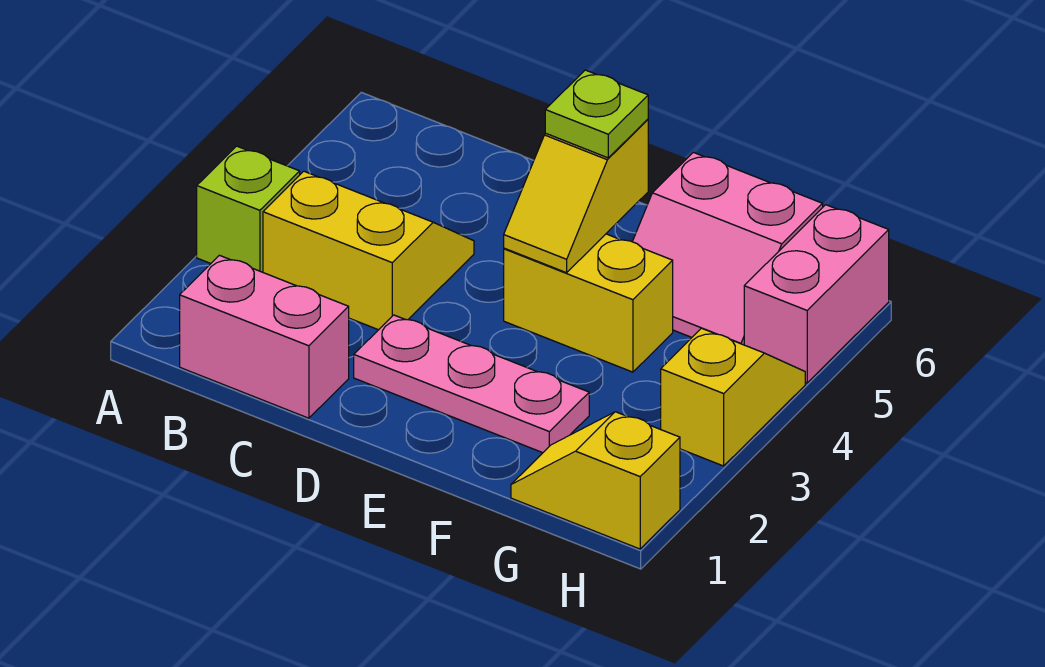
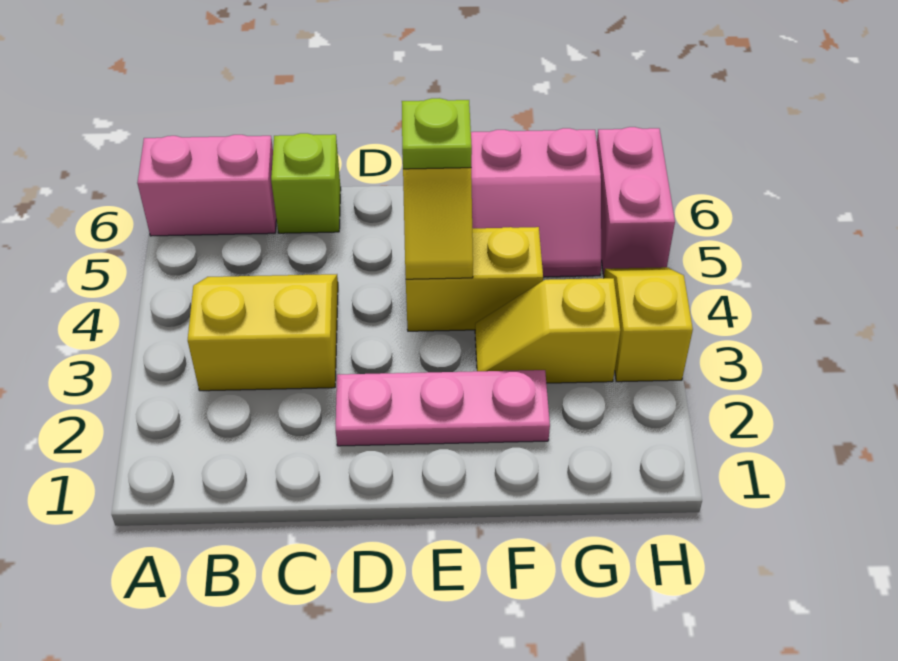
lime 1x1 brick [197,146,300,272] -> lime 1x1 brick moved to [271,133,341,233]
pink 1x2 brick [180,255,349,418] -> pink 1x2 brick moved to [137,135,276,236]
yellow 1x2 slope [511,412,680,549] -> yellow 1x2 slope moved to [475,278,620,383]

